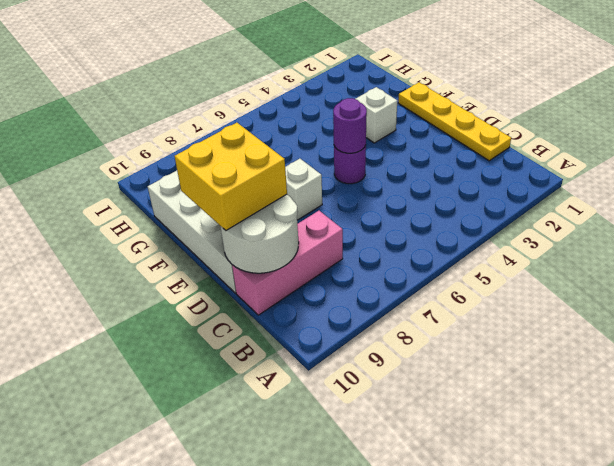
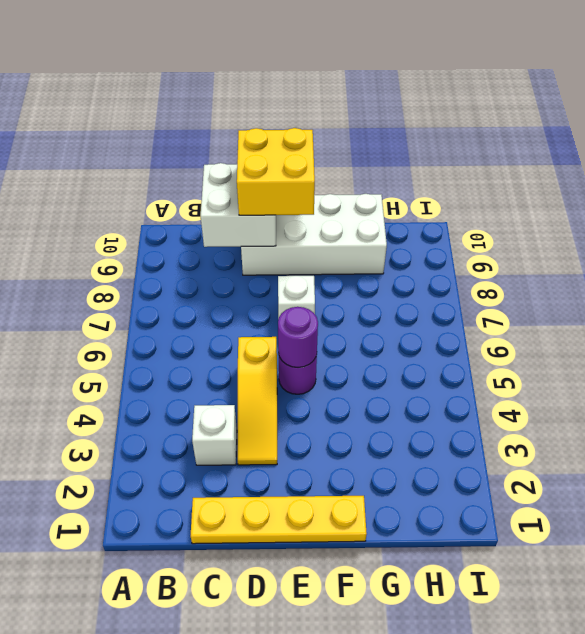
pink 1x3 brick [232,211,343,315] -> none
white 2x2 round brick [220,194,299,273] -> white 2x2 brick [201,163,276,247]
none -> yellow 1x3 slope [238,337,277,465]
white 1x1 brick [356,87,397,143] -> white 1x1 brick moved to [192,405,237,465]

